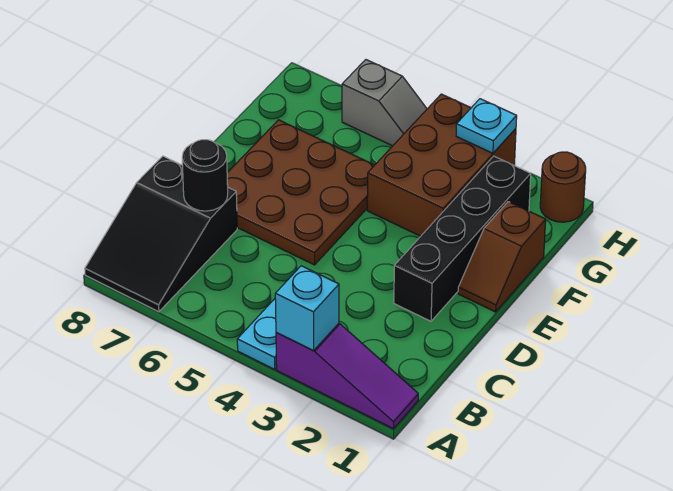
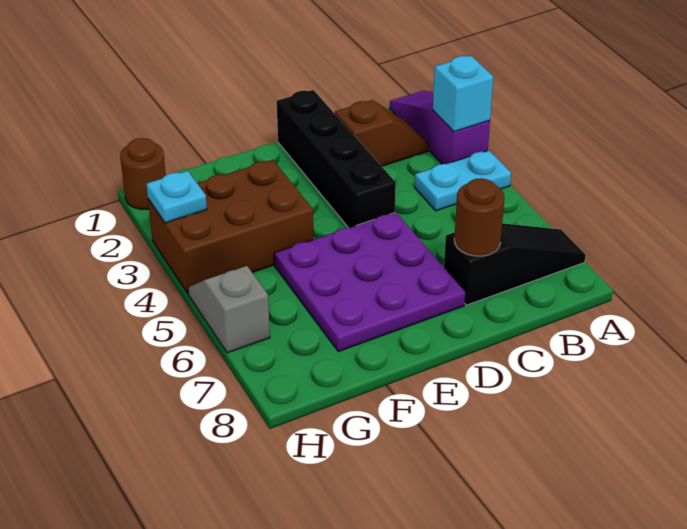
black 2x3 slope [85,156,237,312] -> black 1x3 slope [444,223,586,305]
black 1x1 round brick [182,140,228,211] -> brown 1x1 round brick [454,178,504,256]
black 1x4 brick [394,156,531,321] -> black 1x4 brick turned to [277,90,396,228]
brown 3x3 plate [227,120,374,265] -> purple 3x3 plate [274,212,465,352]
brown 1x2 slope [458,202,546,312] -> brown 1x2 slope moved to [335,100,428,166]

